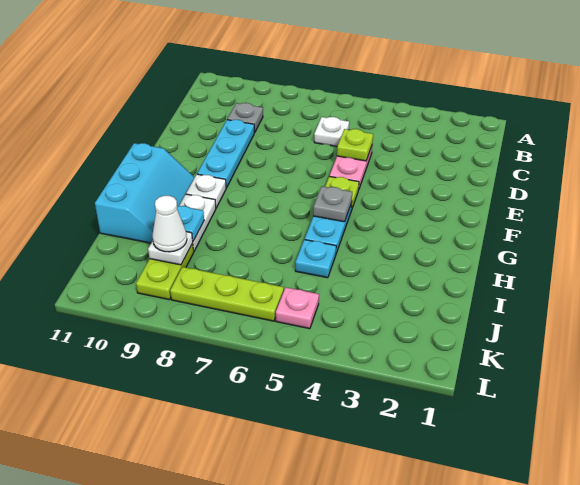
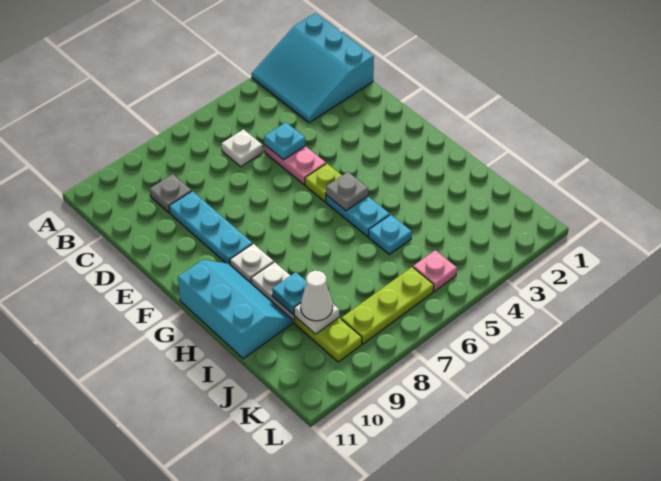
none -> cyan 3x3 slope [252,13,374,123]
lime 1x1 plate [337,129,373,161] -> cyan 1x1 plate [264,122,305,160]

